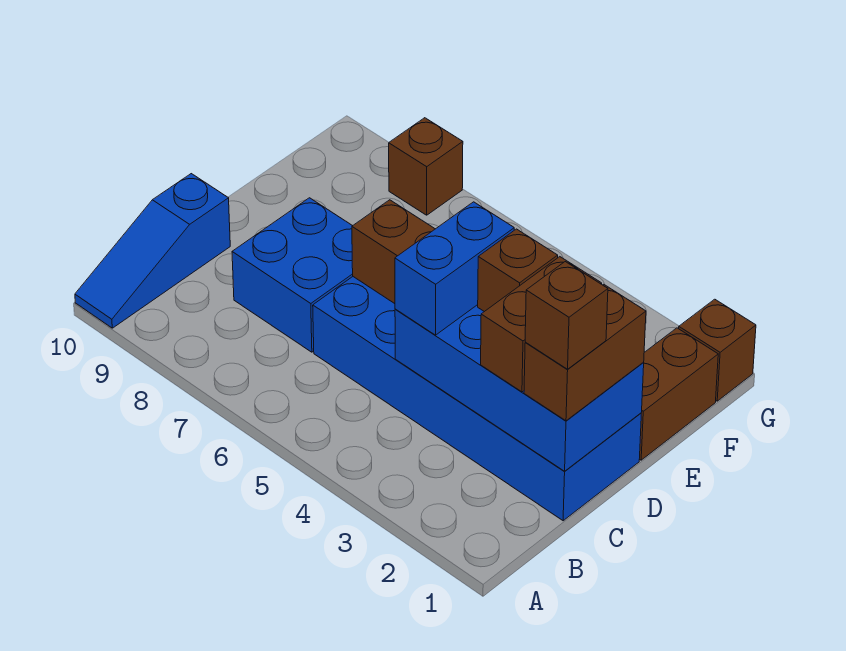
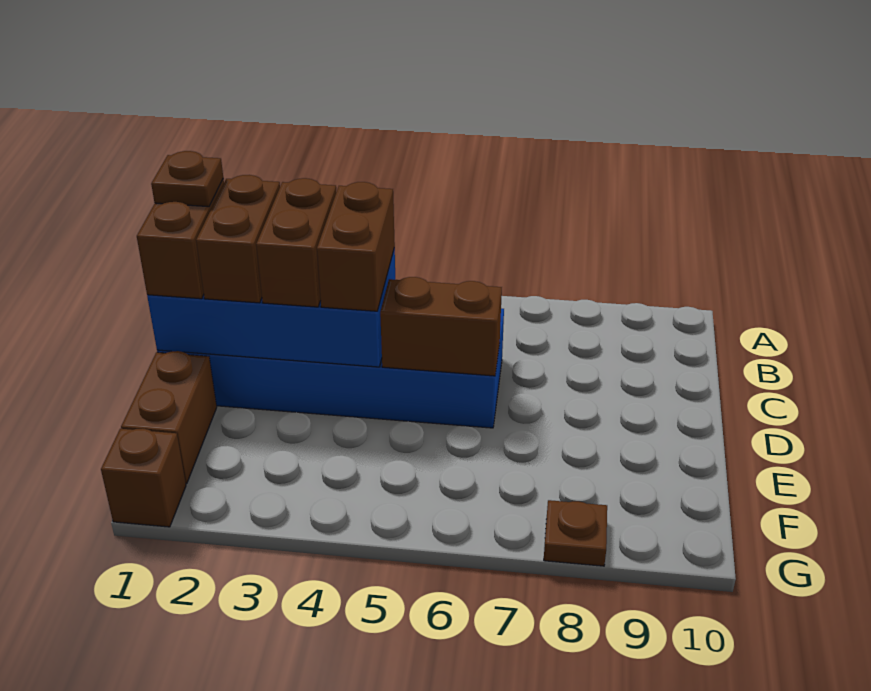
blue 1x3 slope [75,174,230,328] -> none
brown 1x1 brick [525,262,608,369] -> brown 1x1 plate [151,151,223,207]
blue 1x2 brick [395,202,514,335] -> brown 1x2 brick [317,182,395,311]
blue 2x2 brick [232,198,353,352] -> none
brown 1x1 brick [478,229,558,312] -> brown 1x2 brick [256,178,336,307]
brown 1x1 brick [389,118,463,215] -> brown 1x1 plate [544,500,607,566]

